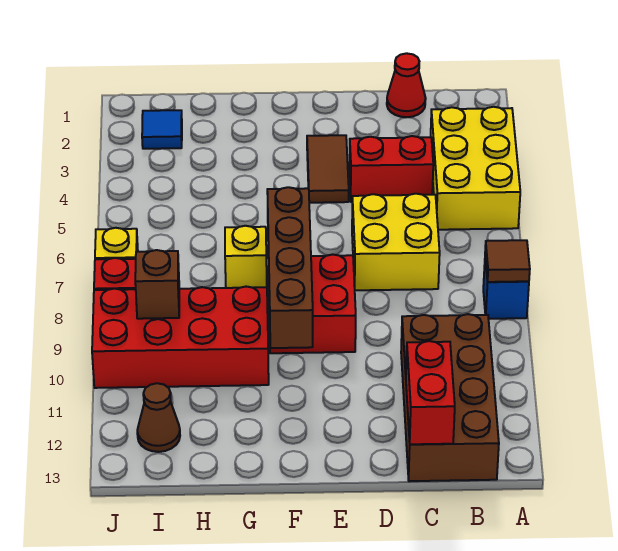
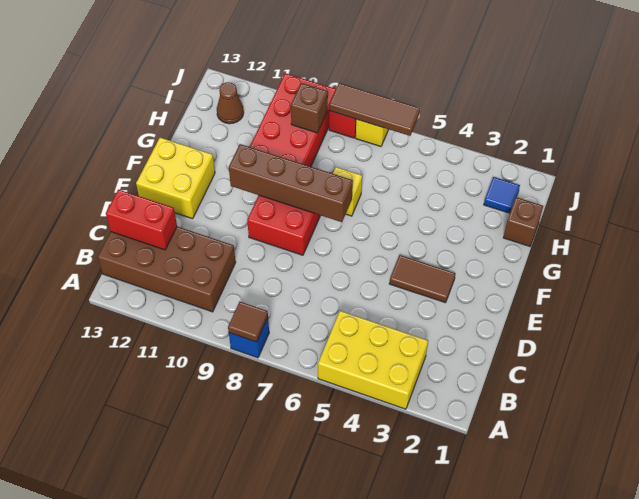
red 1x1 cone [387,53,426,117] -> none
red 1x2 brick [349,136,433,202] -> none
yellow 2x2 brick [352,194,440,290] -> yellow 2x2 brick moved to [136,137,215,219]
none -> brown 1x1 brick [503,197,543,246]
none -> brown 1x3 tile [329,83,420,136]

